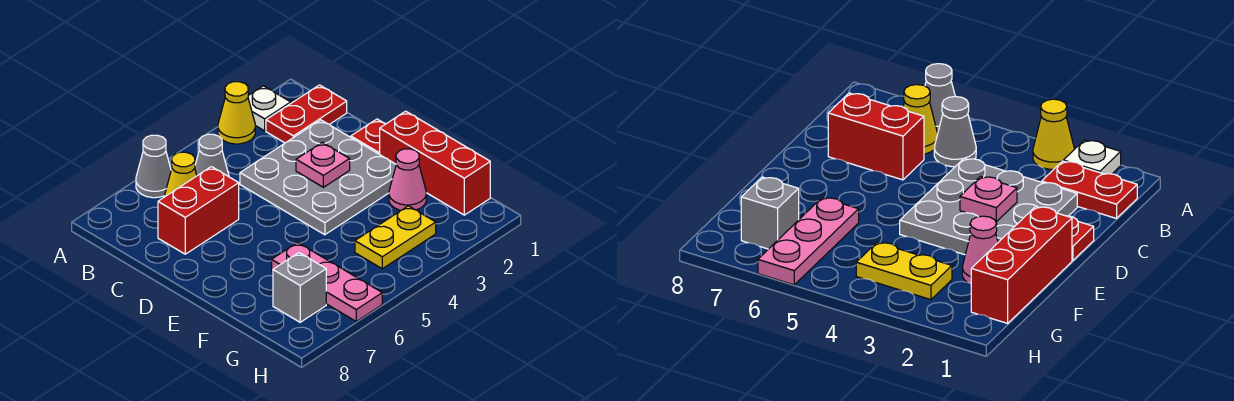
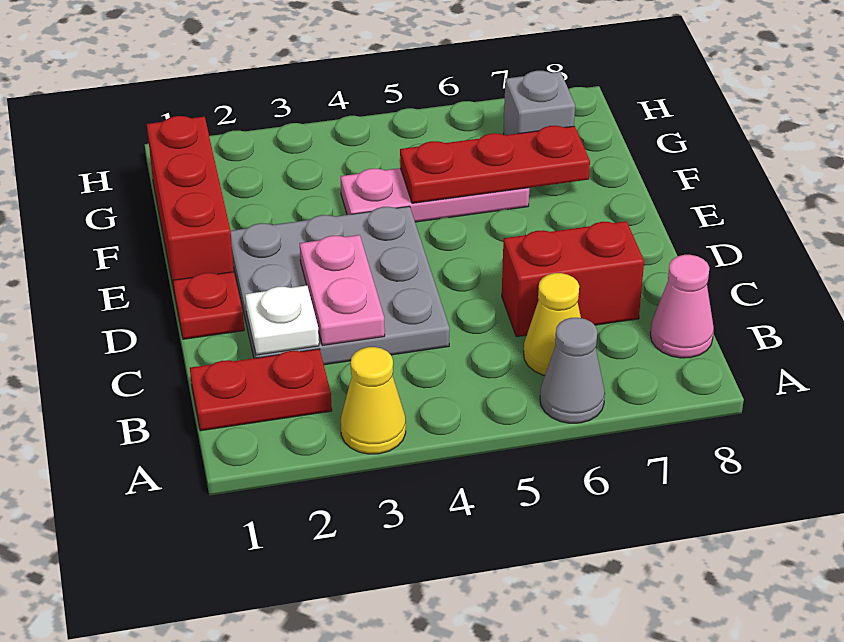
white 1x1 plate [248,86,291,131] -> white 1x1 plate moved to [245,285,319,355]
grey 1x1 cone [195,134,229,177] -> none
pink 1x1 plate [296,142,350,187] -> pink 1x2 plate [300,235,385,345]
pink 1x1 cone [389,149,426,210] -> pink 1x1 cone moved to [650,255,714,358]
none -> red 1x3 plate [400,126,590,203]
pink 1x3 plate [272,243,382,321] -> pink 1x3 plate turned to [341,168,529,222]
yellow 1x2 plate [355,206,436,269] -> none

